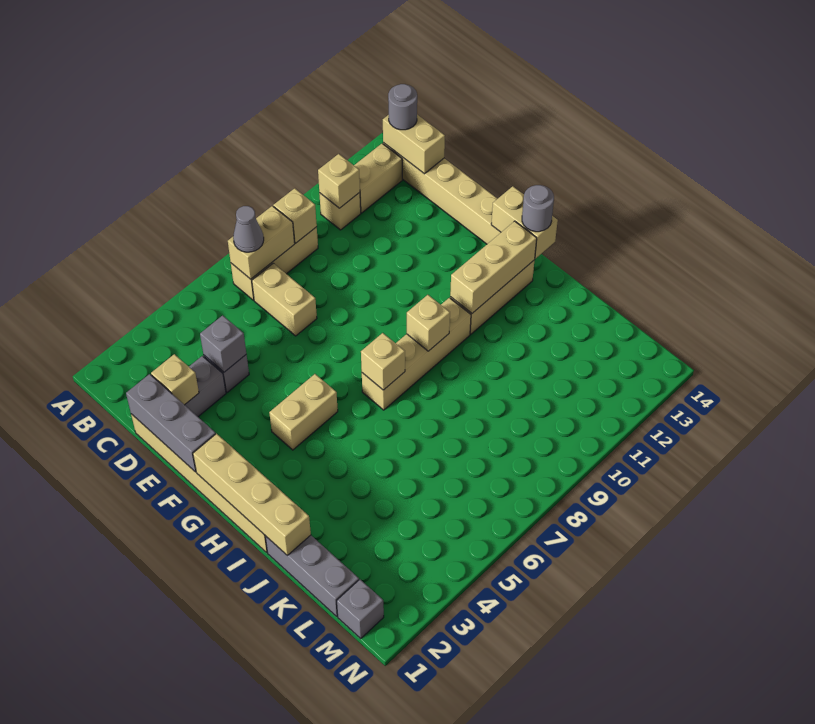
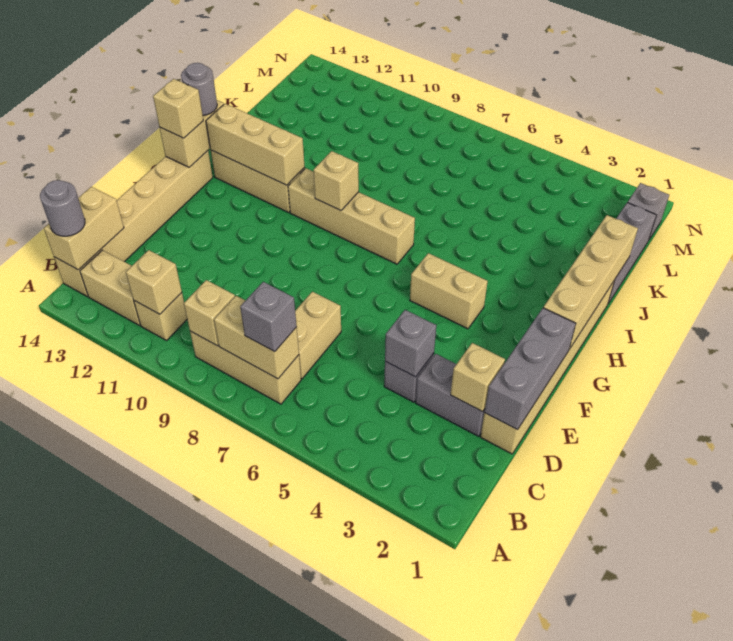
grey 1x1 cone [233,206,264,252] -> grey 1x1 brick [240,282,297,352]
tan 1x1 brick [361,333,405,390] -> tan 1x1 brick moved to [153,79,203,138]

